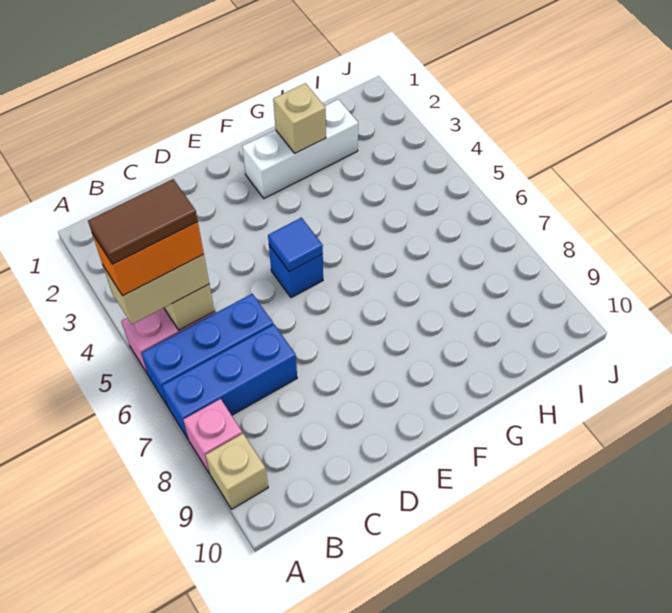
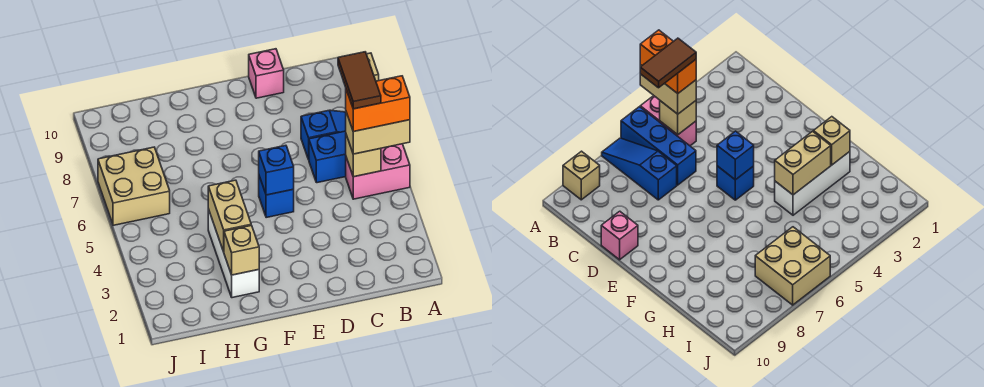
brown 1x2 tile [88,179,198,264] -> brown 1x2 tile turned to [338,52,381,109]
blue 1x3 brick [162,324,297,440] -> blue 1x3 slope [301,110,346,160]
pink 1x1 brick [183,399,242,474] -> pink 1x1 brick moved to [249,49,284,98]
blue 1x1 tile [268,218,323,272] -> blue 1x1 brick [259,145,294,195]
white 1x3 brick [242,99,358,198] -> white 1x3 brick turned to [208,209,259,298]
none -> tan 1x2 brick [208,180,251,252]
none -> tan 2x2 brick [98,147,170,225]

